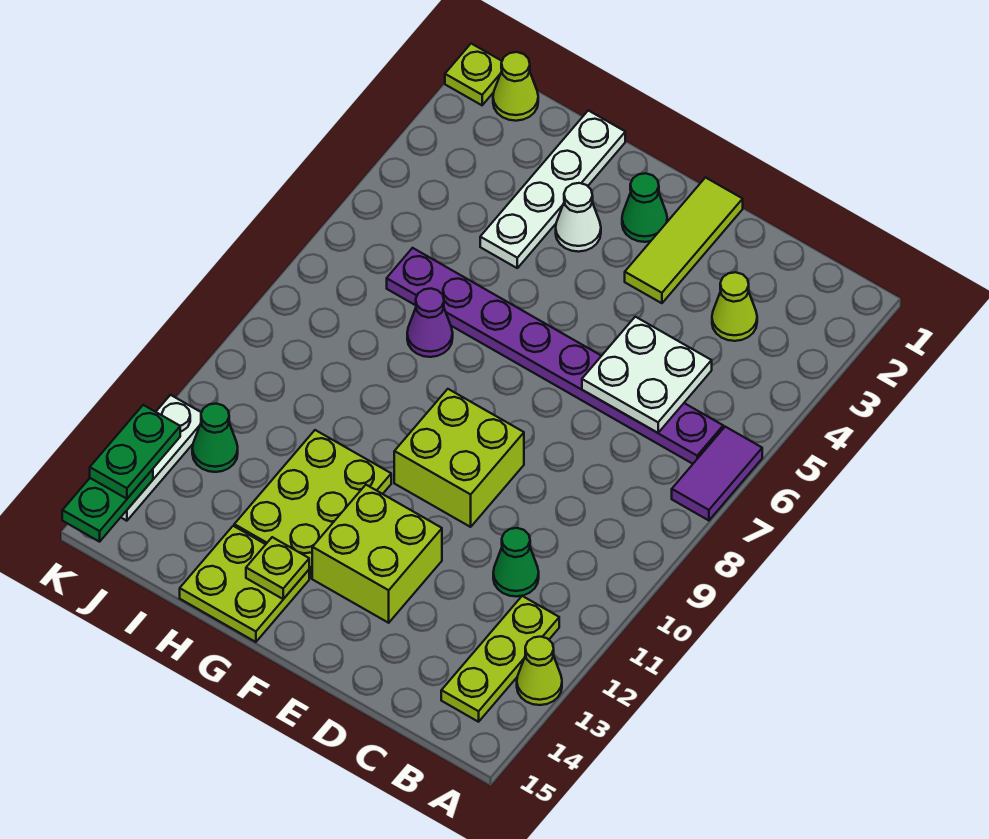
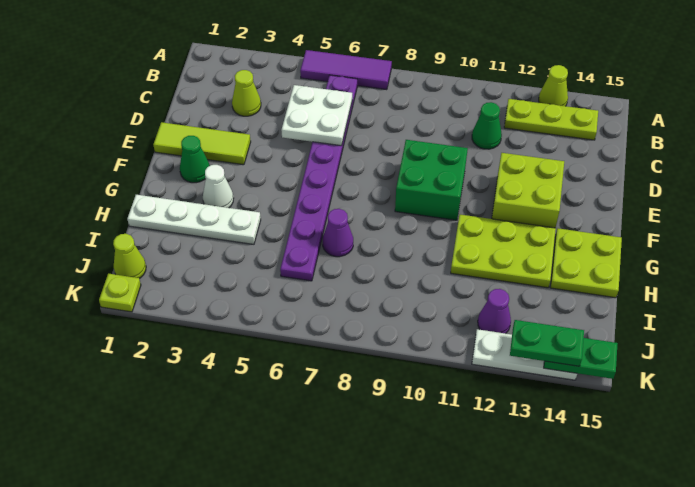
purple 1x2 tile [672,427,762,520] -> purple 1x3 tile [300,50,392,90]
lime 2x2 brick [394,389,524,527] -> green 2x2 brick [395,140,468,220]
lime 1x1 plate [246,537,309,599] -> none
green 1x1 cone [192,404,238,472] -> purple 1x1 cone [478,289,511,334]

